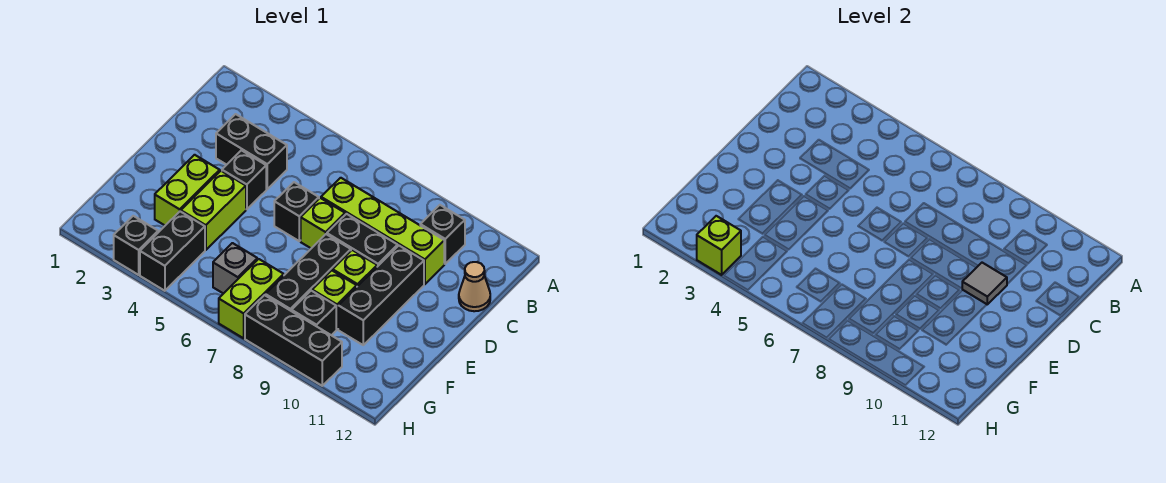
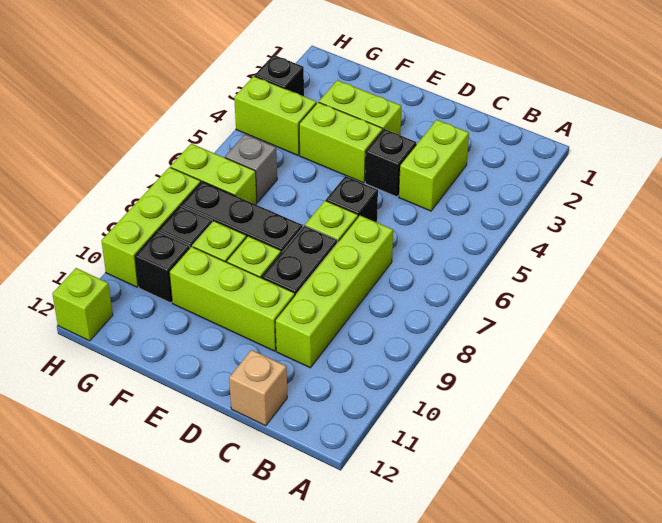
black 1x1 brick [420,205,465,264] -> black 1x1 brick moved to [135,231,190,303]
black 1x2 brick [216,114,287,189] -> lime 1x2 brick [399,120,469,211]
tan 1x1 cone [459,262,490,311] -> tan 1x1 brick [229,350,287,426]
black 1x3 brick [338,246,424,345] -> lime 1x3 brick [169,247,295,351]
grey 1x1 tile [962,263,1007,304] -> none
black 1x2 brick [140,212,205,291] -> lime 1x2 brick [234,76,316,155]
lime 1x1 brick [697,216,741,275] -> lime 1x1 brick moved to [52,268,113,341]
black 1x3 brick [245,295,342,386] -> lime 1x3 brick [102,167,201,287]

